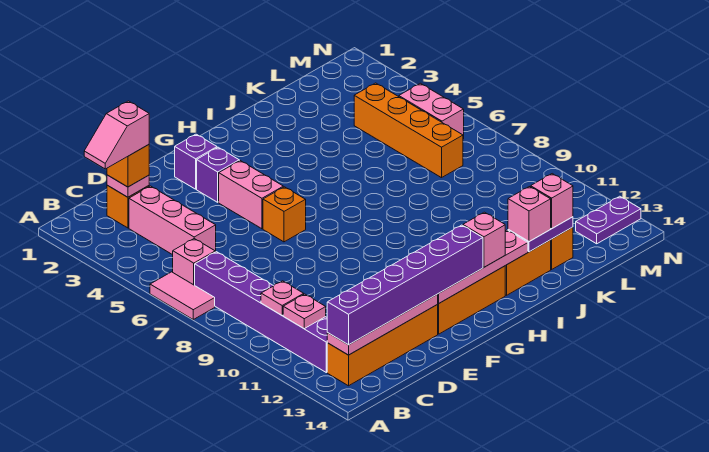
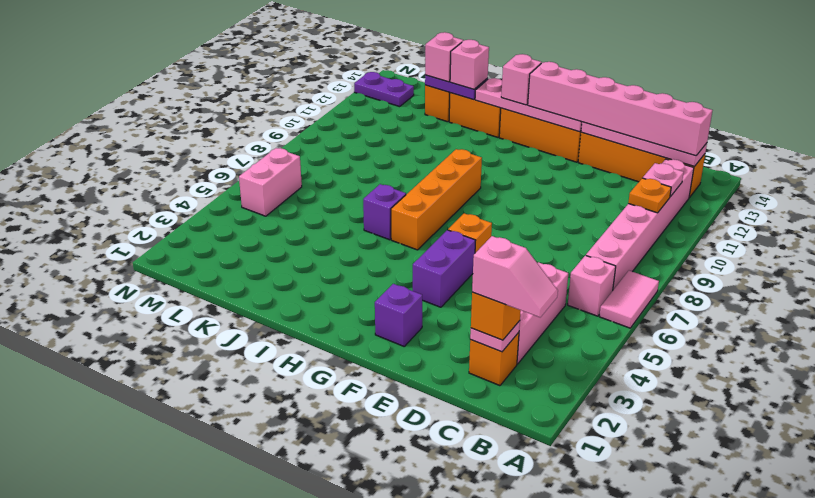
purple 1x6 brick [195,252,328,373] -> pink 1x6 brick [586,159,694,290]
pink 1x1 plate [261,281,304,315] -> orange 1x1 plate [628,178,671,213]
purple 1x6 brick [327,225,483,345] -> pink 1x6 brick [528,62,712,156]
purple 1x1 brick [197,147,239,202] -> purple 1x1 brick moved to [363,184,406,240]
pink 1x2 brick [219,161,283,229] -> purple 1x2 brick [413,230,476,307]
orange 1x4 brick [354,83,463,178] -> orange 1x4 brick moved to [391,149,482,250]

